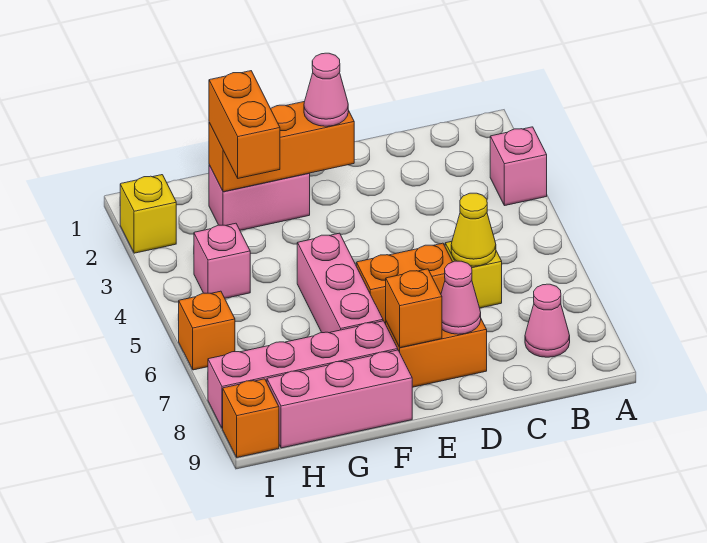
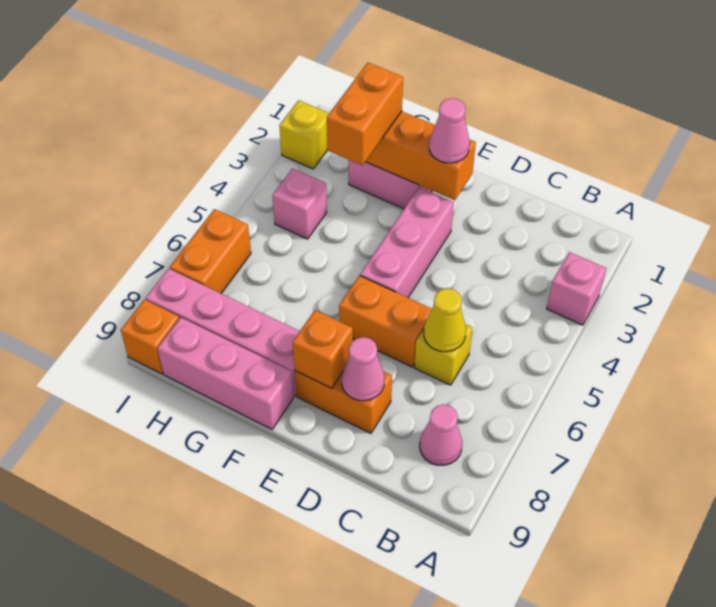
pink 1x3 brick [297,233,383,333] -> pink 1x3 brick moved to [360,187,454,298]
orange 1x1 brick [179,291,235,370] -> orange 1x2 brick [170,209,251,293]

